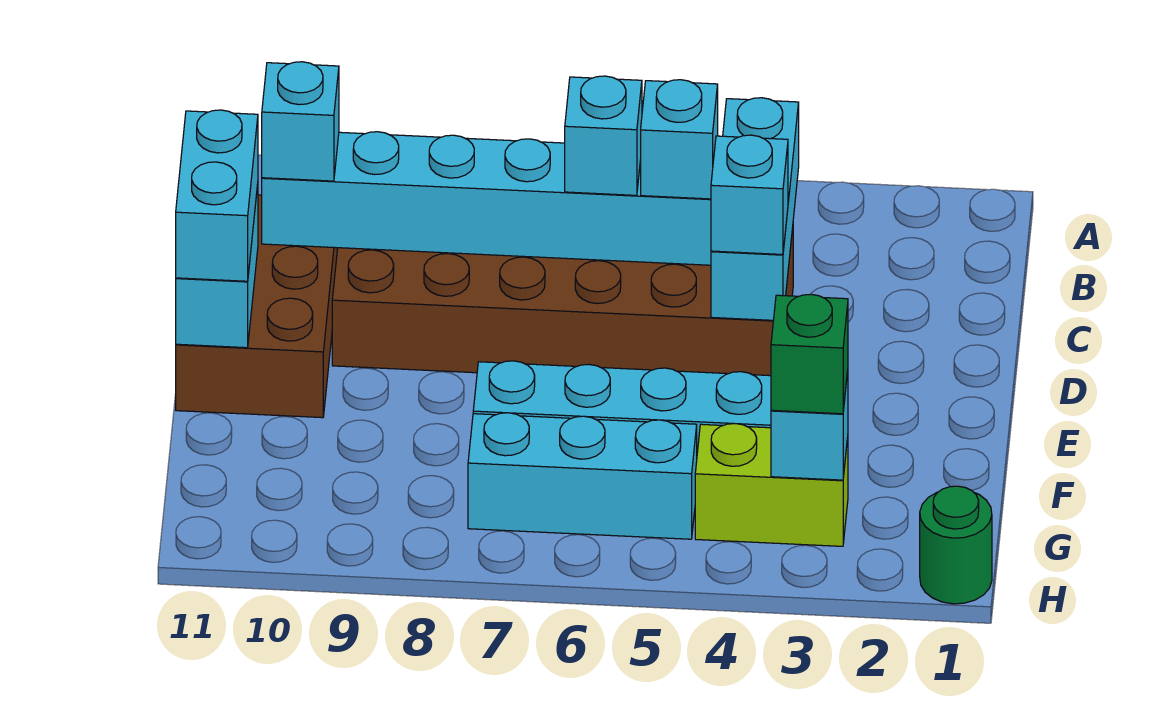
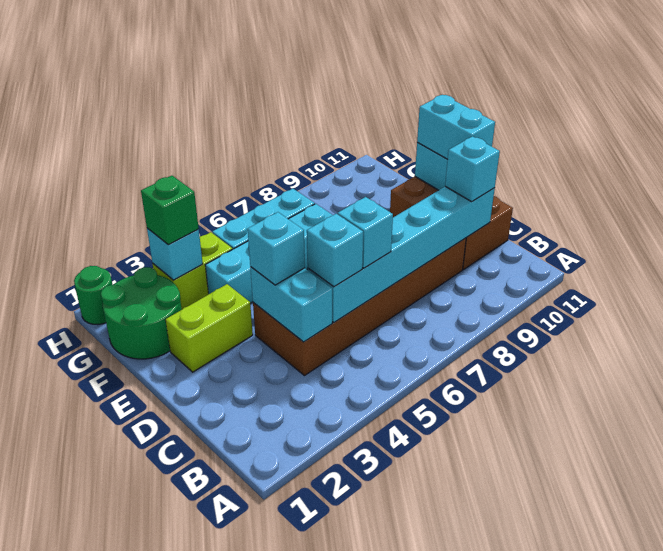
cyan 1x3 brick [711,98,799,320] -> cyan 1x2 brick [250,267,332,342]
none -> lime 1x2 brick [165,284,253,372]
none -> green 2x2 round brick [101,267,182,359]

